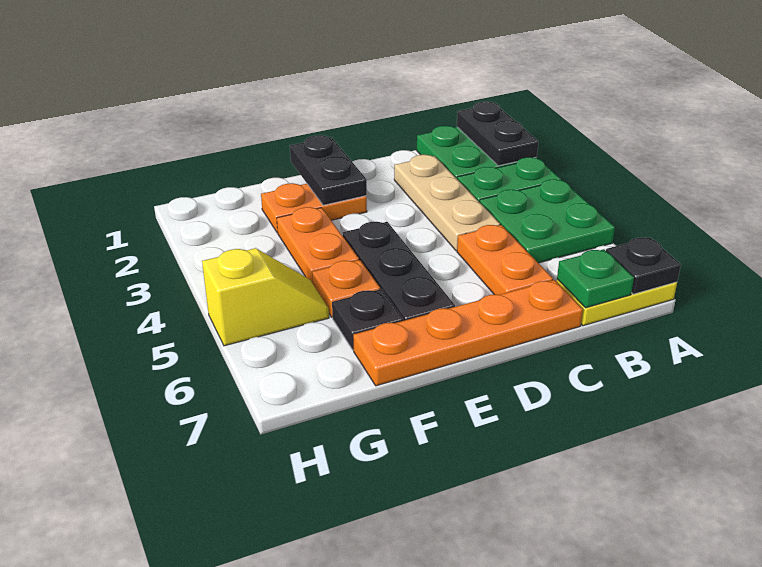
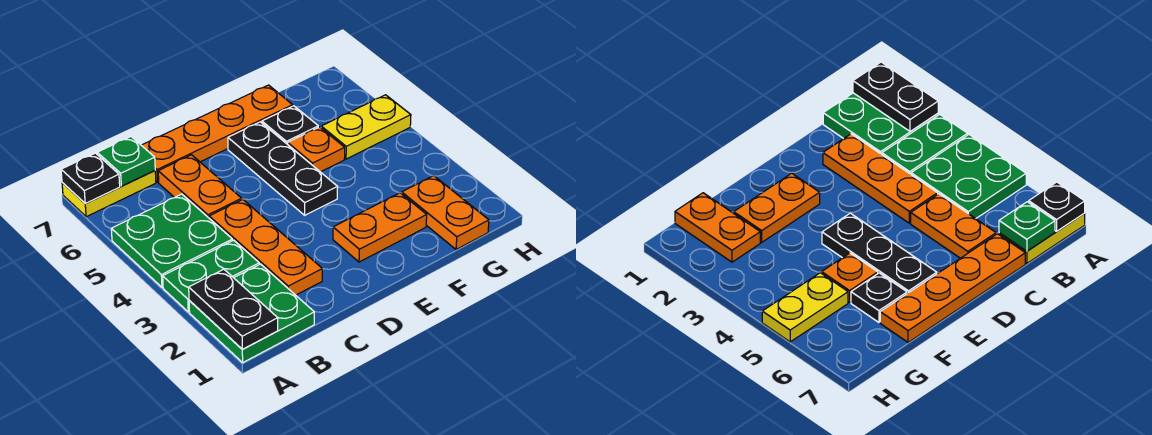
tan 1x3 plate [394,155,500,251] -> orange 1x3 plate [209,200,322,295]
black 1x2 plate [290,135,367,205] -> none
orange 1x2 plate [277,207,359,283] -> orange 1x2 plate moved to [402,176,489,250]
yellow 1x2 slope [202,248,329,346] -> yellow 1x2 plate [321,95,411,159]

